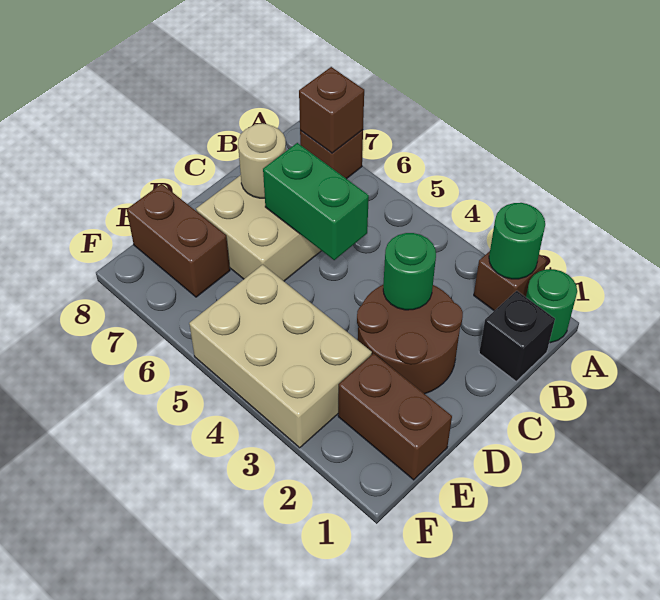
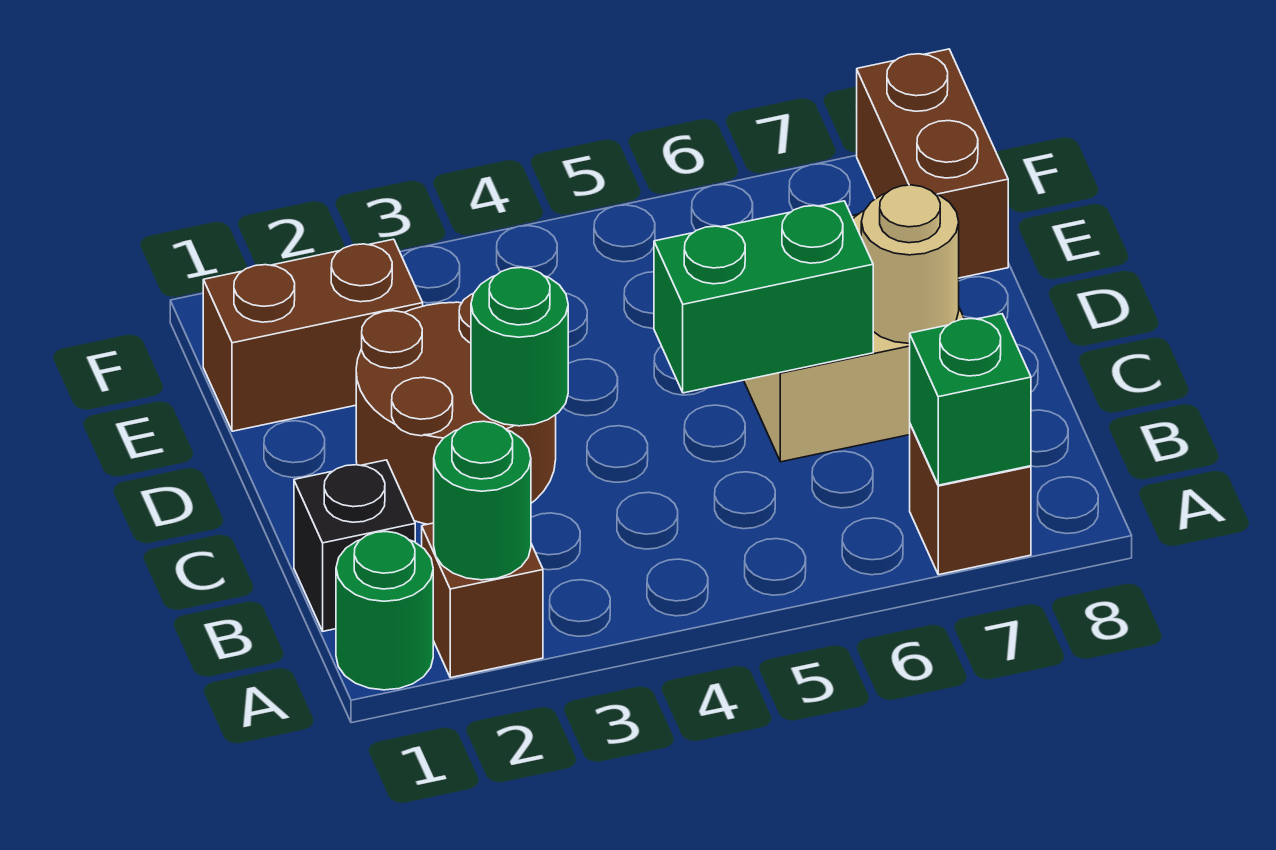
brown 1x1 brick [299,67,364,153] -> green 1x1 brick [910,314,1031,485]
tan 2x3 brick [189,265,372,448] -> none
brown 1x2 brick [127,184,230,297] -> brown 1x2 brick turned to [857,49,1008,278]

